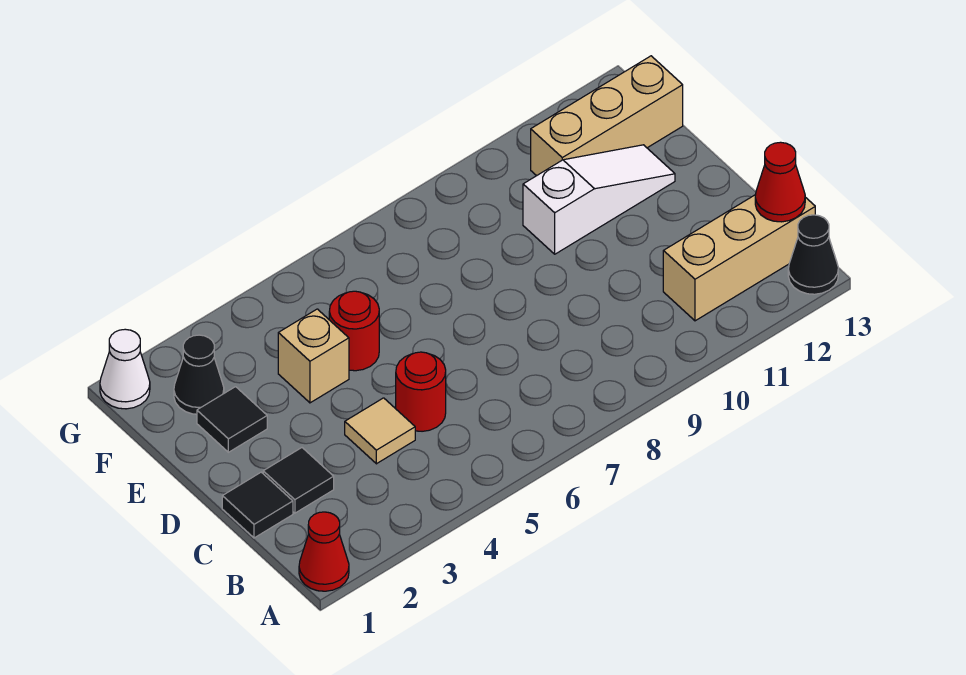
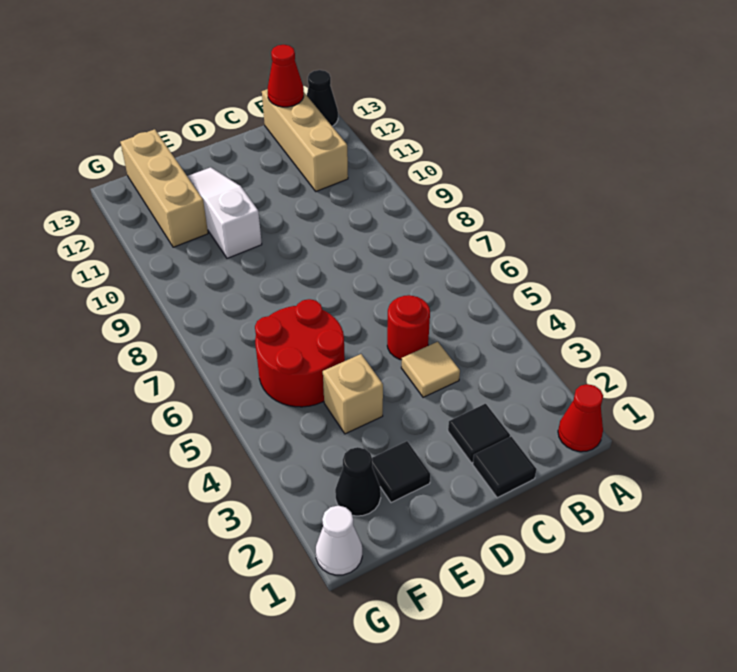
red 1x1 round brick [329,291,379,371] -> red 2x2 round brick [255,299,345,407]

